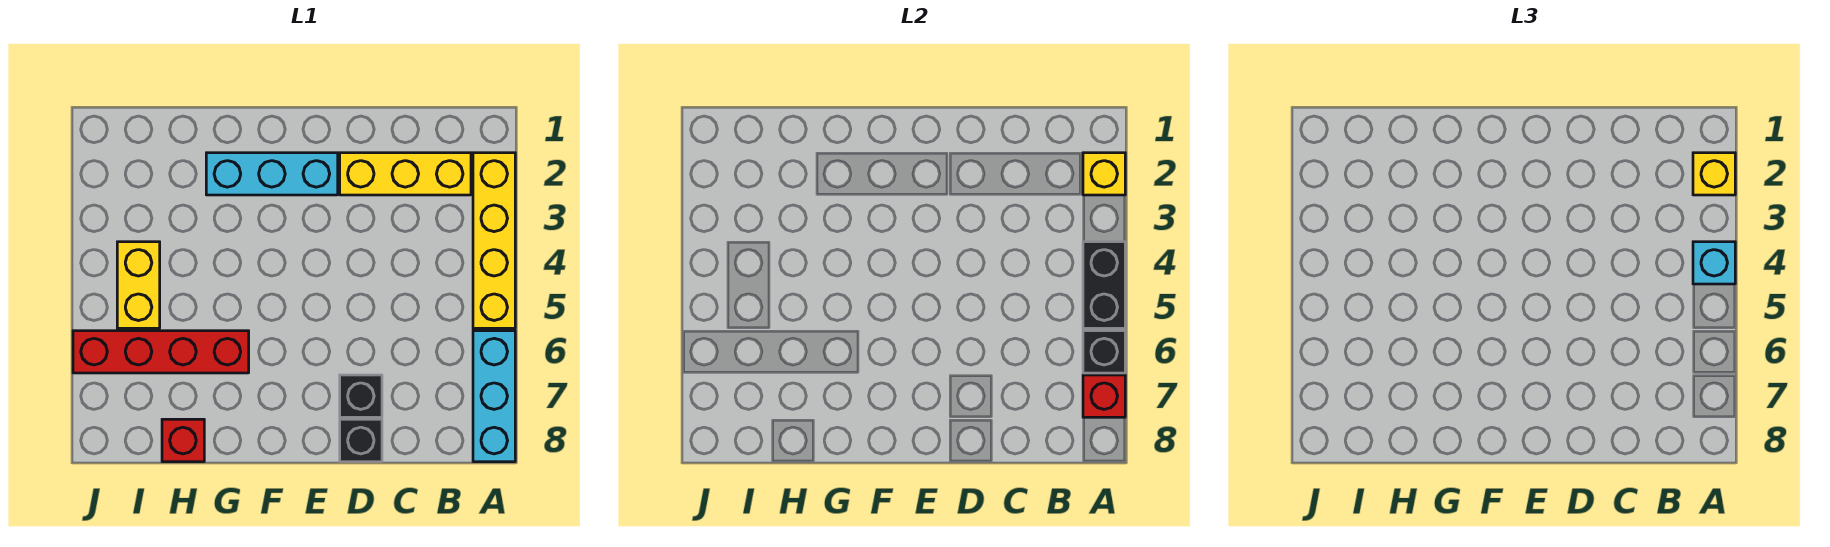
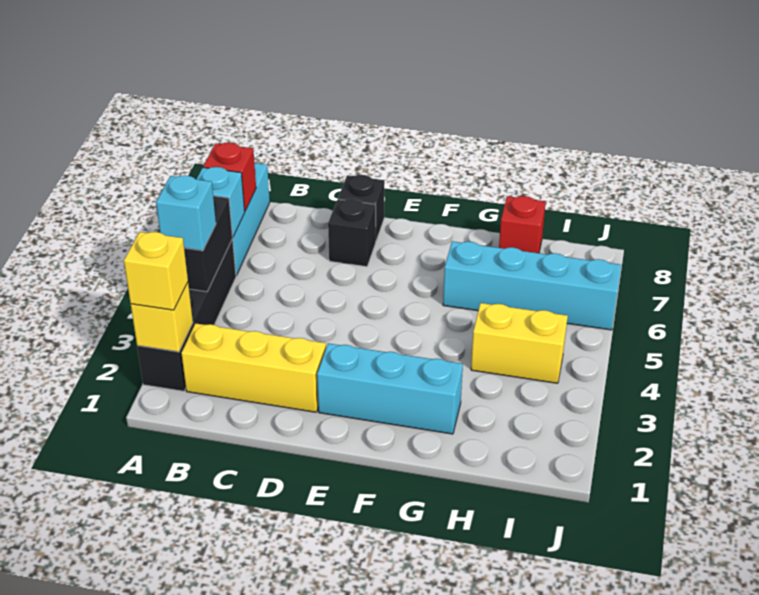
yellow 1x4 brick [473,153,515,328] -> black 1x4 brick [137,239,236,391]
black 1x1 brick [1083,331,1125,373] -> cyan 1x1 brick [197,167,245,237]
red 1x4 brick [73,331,249,373] -> cyan 1x4 brick [443,241,621,330]
yellow 1x2 brick [117,242,160,328] -> yellow 1x2 brick turned to [471,303,568,383]

